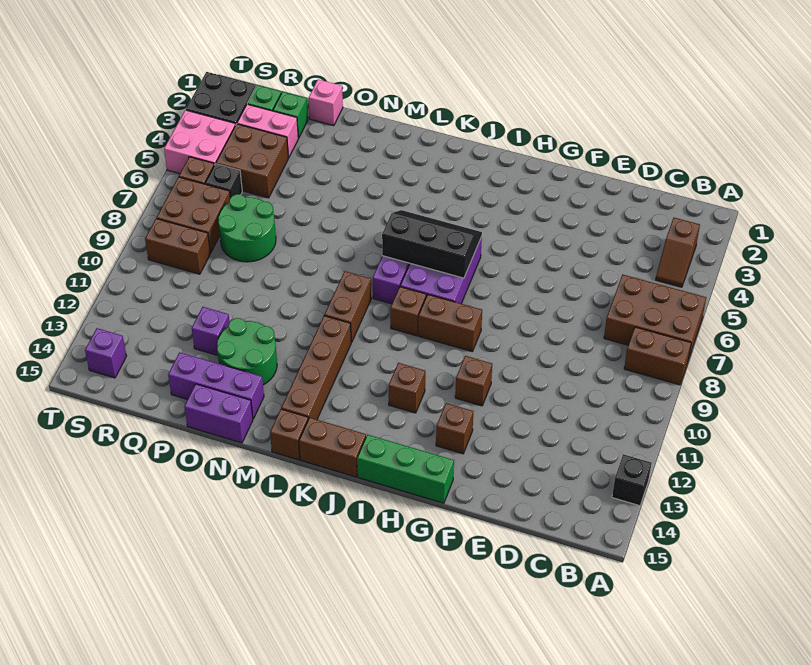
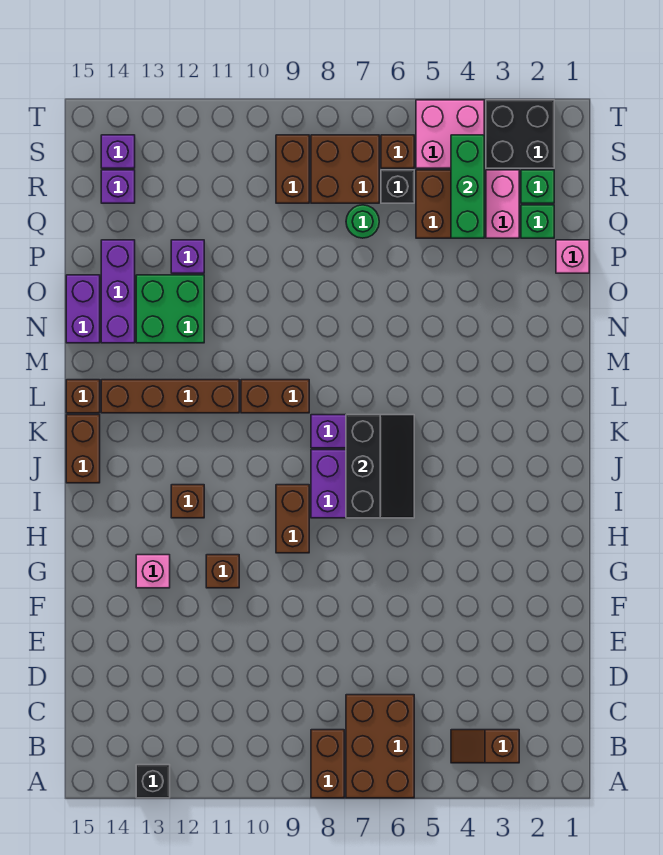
brown 1x1 brick [436,403,473,454] -> pink 1x1 brick [136,555,170,588]
green 1x3 brick [357,435,454,503] -> green 1x3 brick moved to [451,135,484,238]
brown 1x1 brick [390,287,426,336] -> none
green 2x2 round brick [217,318,277,385] -> green 2x2 brick [136,275,204,343]
green 2x2 round brick [218,194,276,262] -> green 1x1 round brick [346,205,379,238]
none -> purple 1x1 brick [101,170,135,203]

